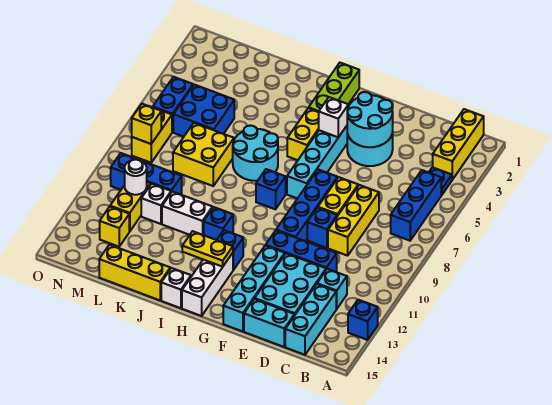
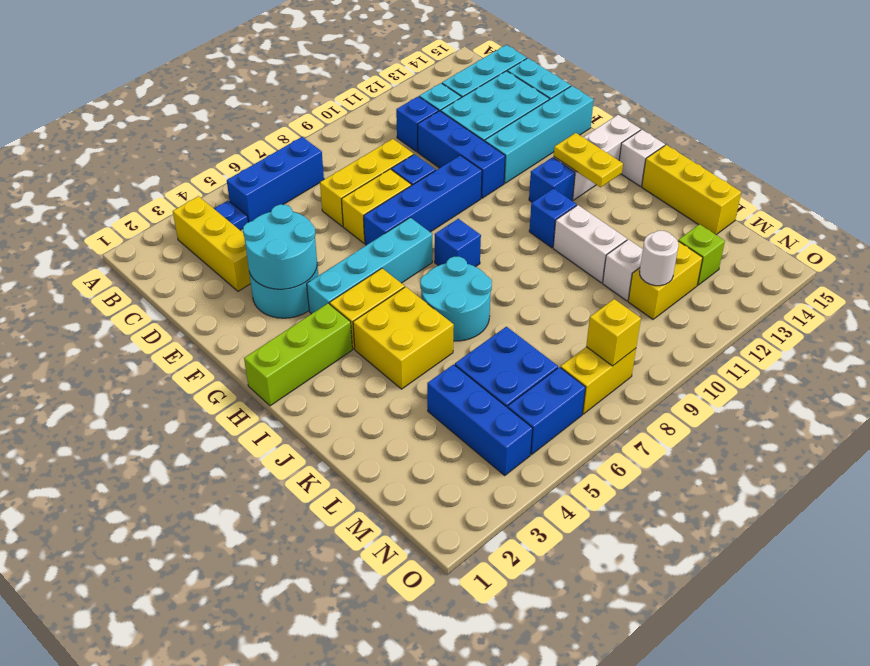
blue 1x1 brick [348,300,378,340] -> blue 1x1 brick moved to [396,96,439,152]
yellow 1x3 brick [433,109,484,180] -> yellow 1x3 brick turned to [173,196,251,291]
white 1x1 brick [319,97,348,137] -> none
yellow 2x2 brick [173,123,234,186] -> yellow 2x2 brick moved to [353,287,454,389]
blue 1x3 brick [111,153,182,195] -> blue 1x3 brick moved to [427,364,533,475]
yellow 1x1 brick [100,207,129,247] -> lime 1x1 brick [678,224,725,285]

